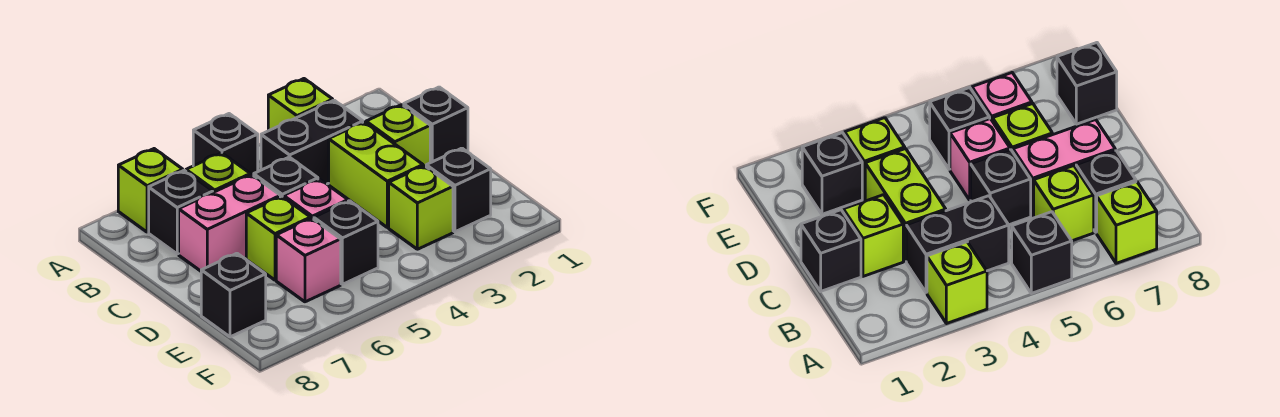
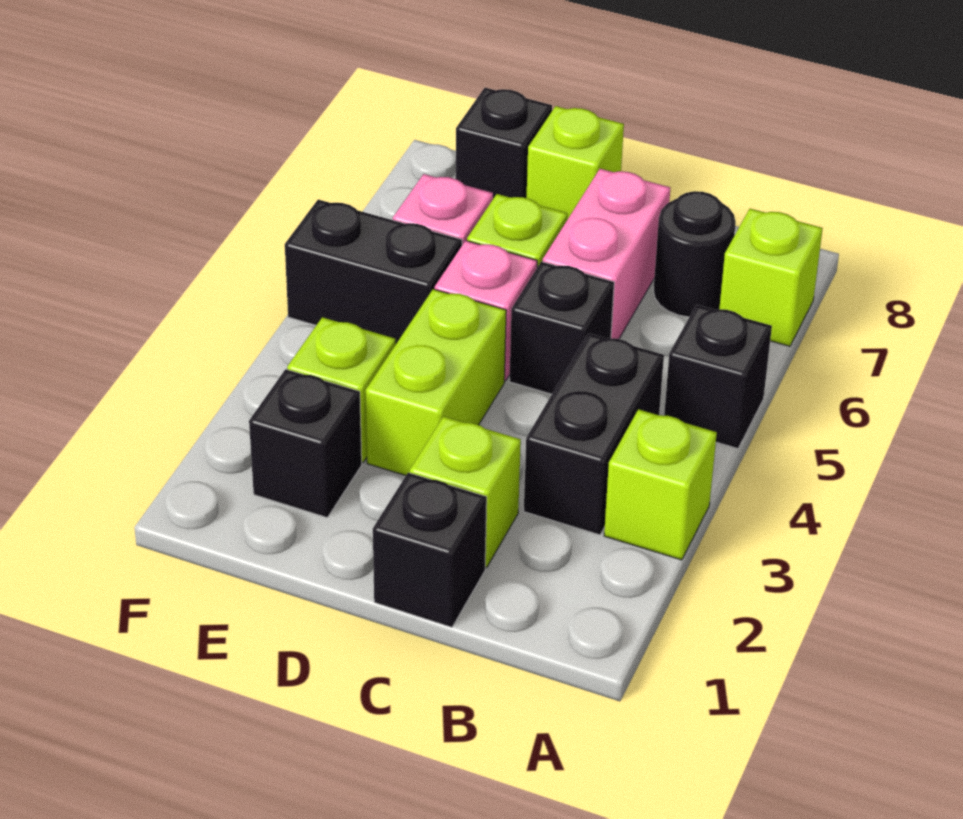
lime 1x1 brick [186,153,250,192] -> lime 1x1 brick moved to [526,106,624,220]
black 1x1 brick [149,170,213,254] -> black 1x1 round brick [654,191,736,317]
lime 1x2 brick [329,122,423,227] -> lime 1x2 brick turned to [366,289,506,475]
black 1x1 brick [314,201,378,284] -> black 1x2 brick [285,200,462,345]

